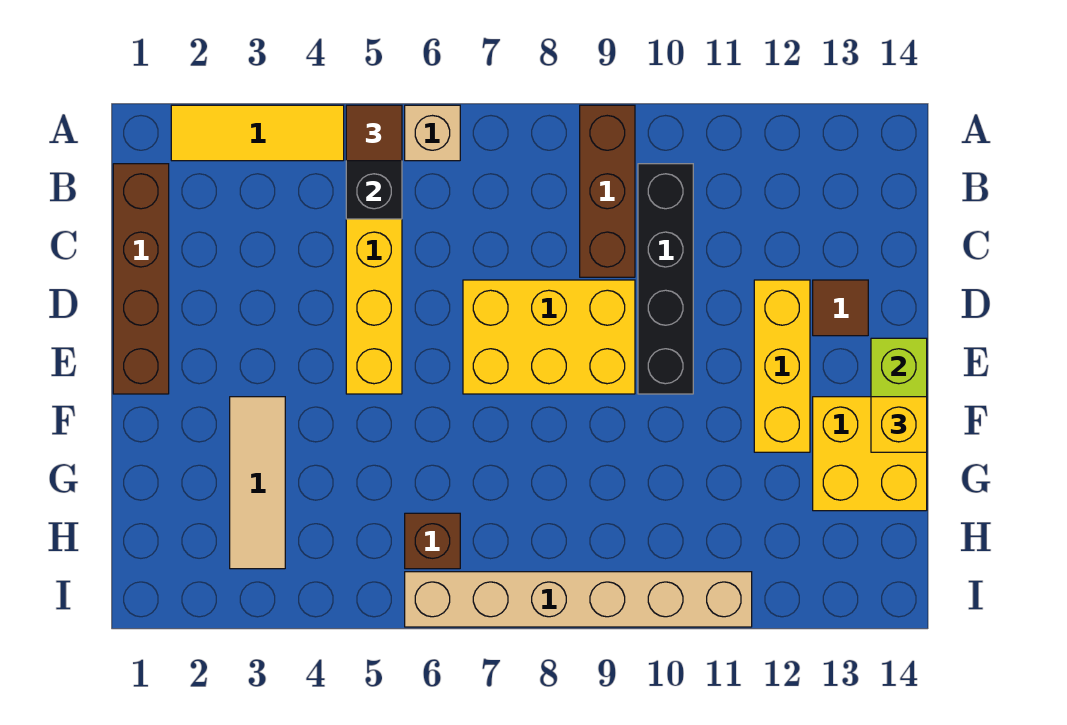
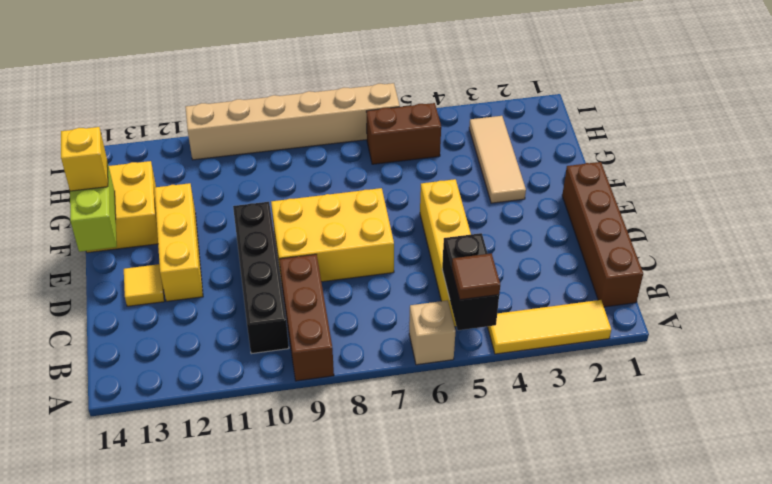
brown 1x1 tile [813,280,868,336] -> yellow 1x1 tile [124,264,164,306]
brown 1x1 brick [405,513,460,569] -> brown 1x2 brick [366,103,441,164]

